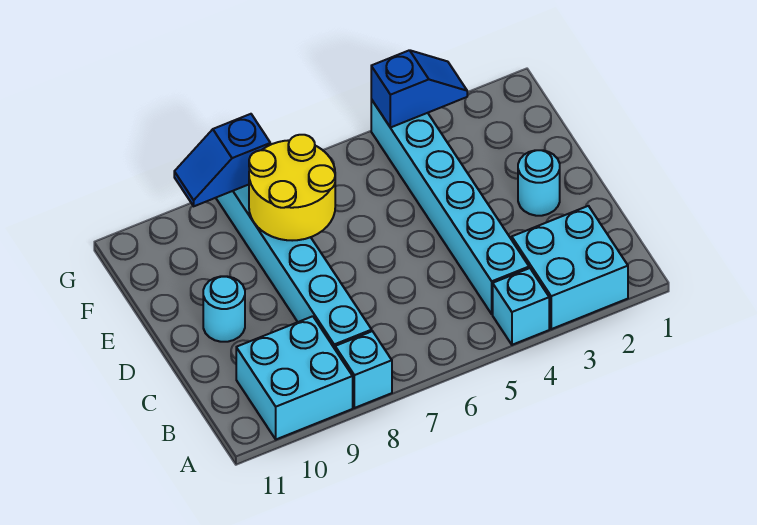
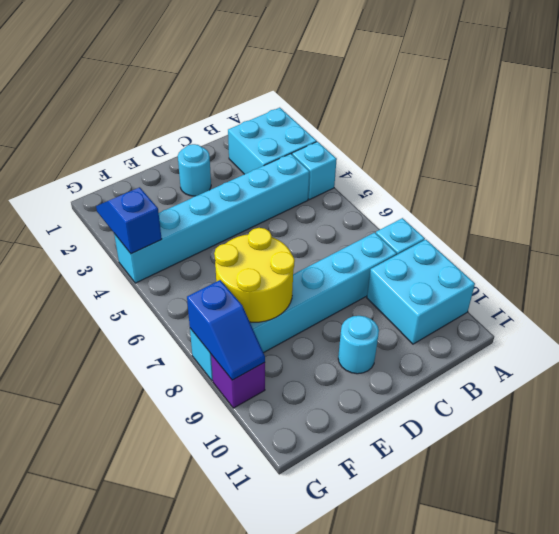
none -> purple 1x1 brick [211,355,265,408]

